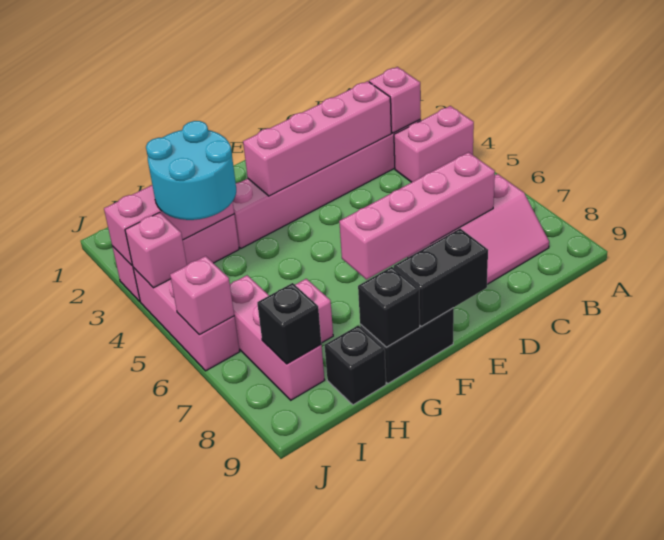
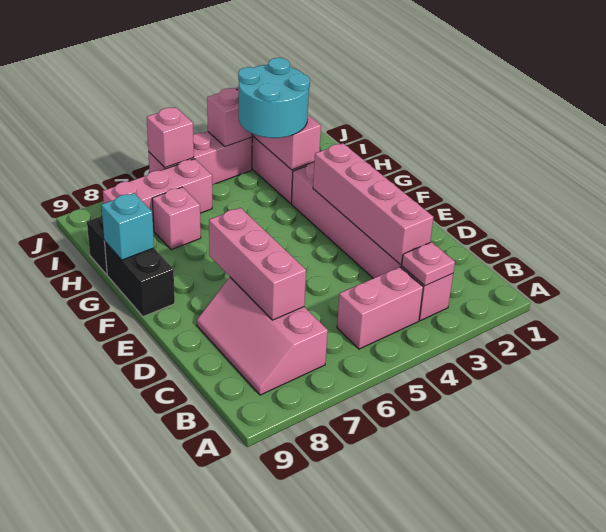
pink 1x2 brick [394,106,474,182] -> pink 1x2 brick turned to [337,267,423,349]
pink 1x1 brick [369,67,421,133] -> pink 1x1 plate [402,242,455,286]
pink 1x4 brick [339,152,495,280] -> pink 1x3 brick [209,208,306,320]
black 1x2 brick [394,228,488,327] -> none
black 1x1 brick [358,267,420,347] -> cyan 1x1 brick [101,193,154,260]
black 1x1 brick [257,283,321,364] -> none

